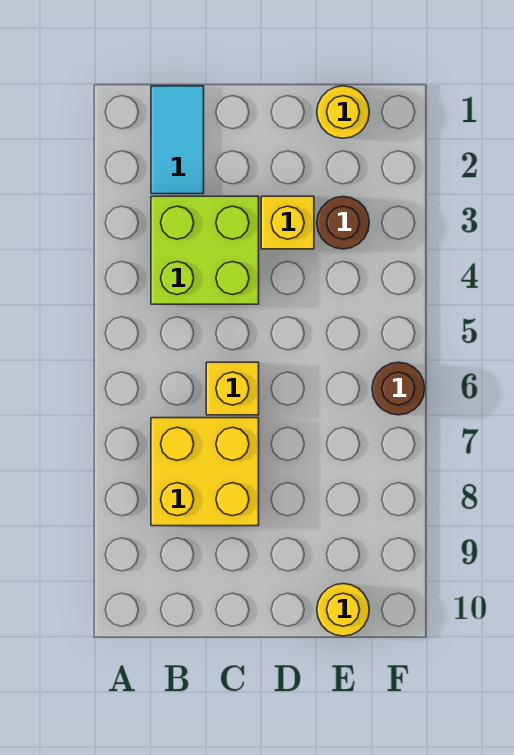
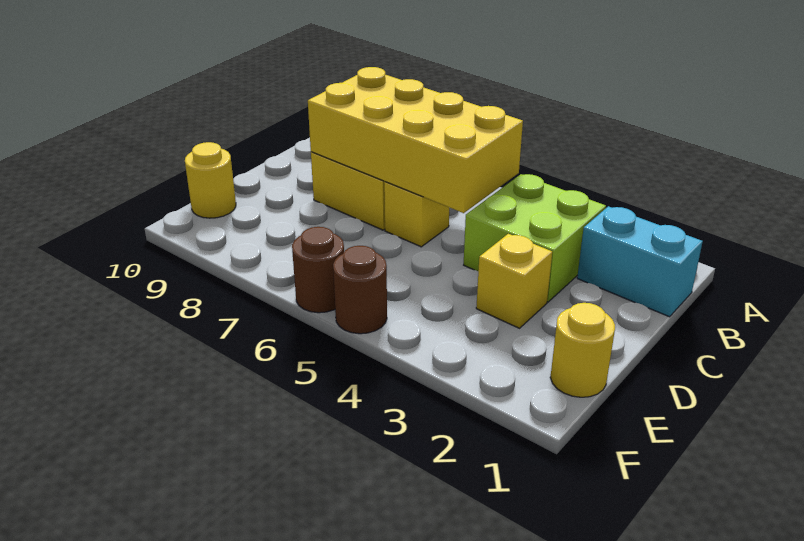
cyan 1x2 tile [151,86,204,194] -> cyan 1x2 brick [577,206,703,317]
none -> yellow 2x4 brick [308,67,523,213]
brown 1x1 round brick [317,196,369,249] -> brown 1x1 round brick moved to [333,246,387,334]

